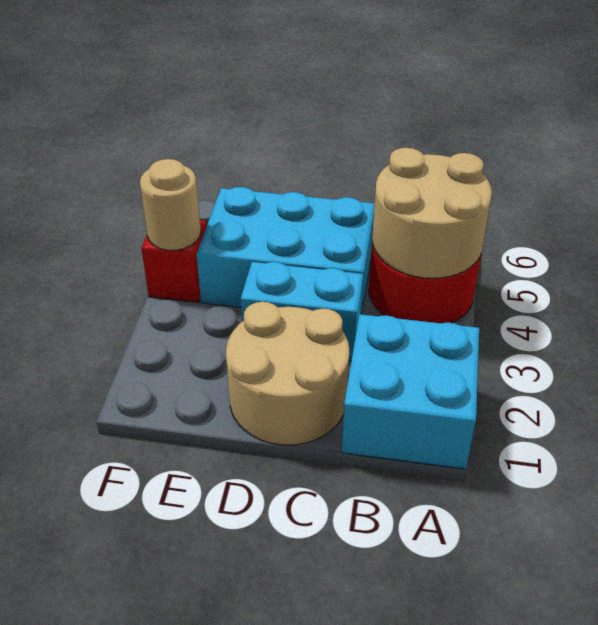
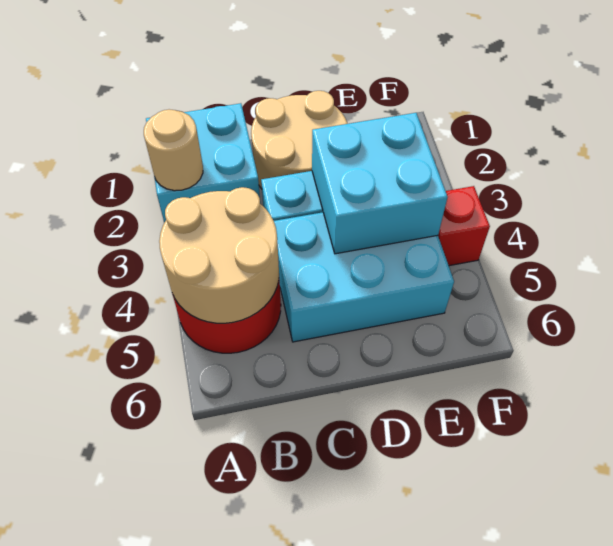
none -> cyan 2x2 brick [312,113,448,254]
tan 1x1 round brick [140,159,201,250] -> tan 1x1 round brick moved to [144,109,203,191]

